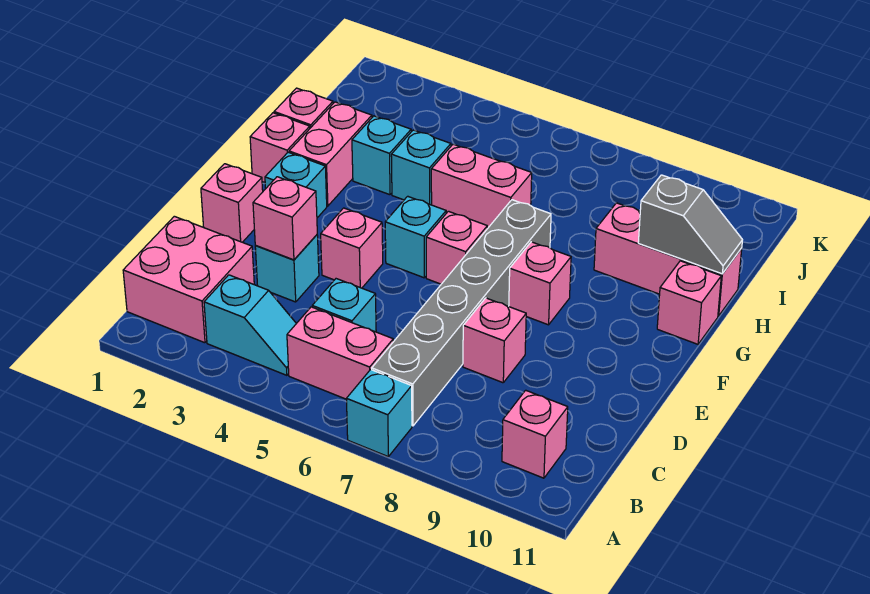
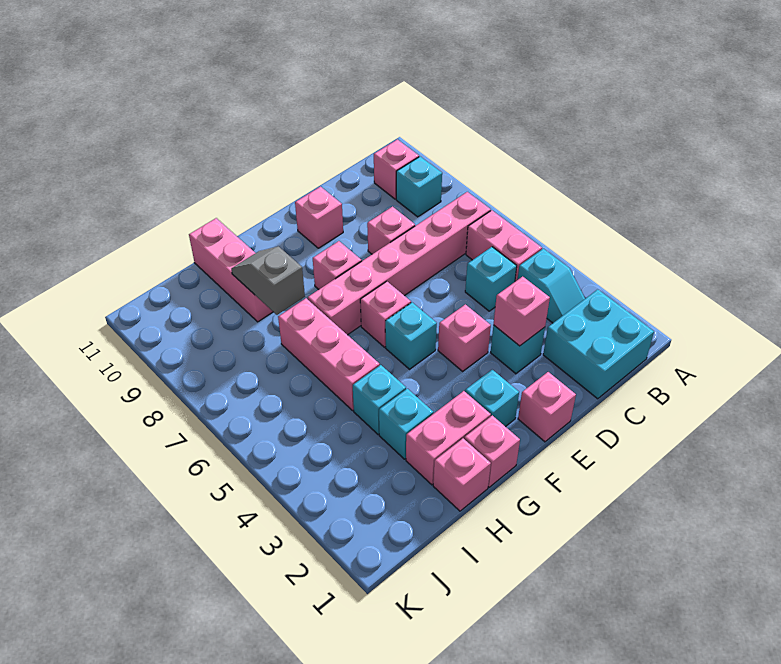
cyan 1x1 brick [346,369,412,456] -> cyan 1x1 brick moved to [396,157,442,217]
pink 2x2 brick [123,216,254,343] -> cyan 2x2 brick [543,289,654,399]
cyan 1x2 slope [204,275,296,375] -> cyan 1x2 slope turned to [518,249,585,323]
grey 1x6 brick [372,200,551,426] -> pink 1x6 brick [308,192,491,335]
pink 1x1 brick [657,261,721,344] -> pink 1x1 brick moved to [295,187,343,248]
pink 1x2 brick [431,144,532,229] -> pink 1x3 brick [278,298,380,410]
grey 1x2 slope [638,175,742,274] -> grey 1x2 slope moved to [231,246,305,315]

